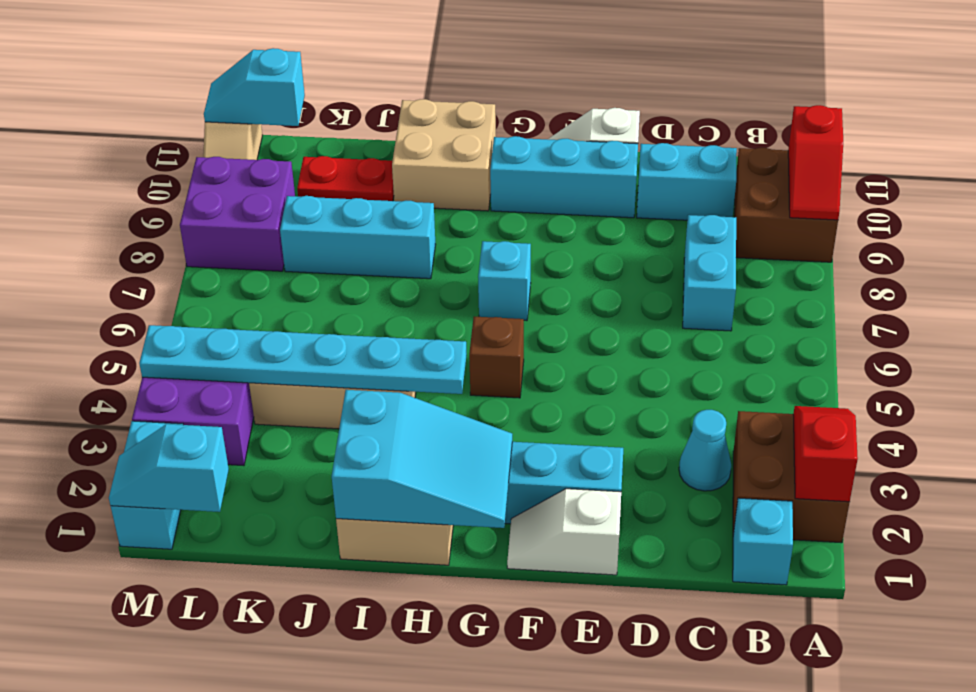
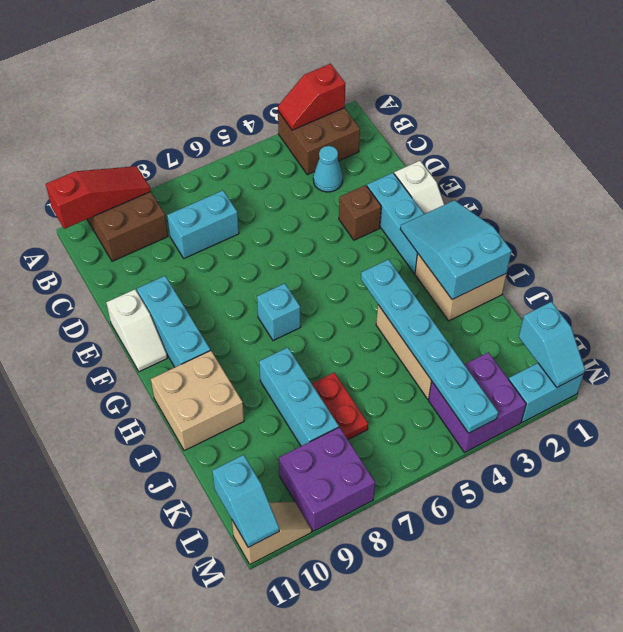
red 1x2 slope [788,105,843,220] -> red 1x3 slope [46,166,151,229]
cyan 1x1 brick [733,498,793,585] -> none
cyan 1x2 brick [637,143,737,220] -> none
brown 1x1 brick [469,317,524,398] -> brown 1x1 brick moved to [339,185,381,240]
red 1x2 plate [297,156,394,201] -> red 1x2 plate moved to [312,373,368,440]

